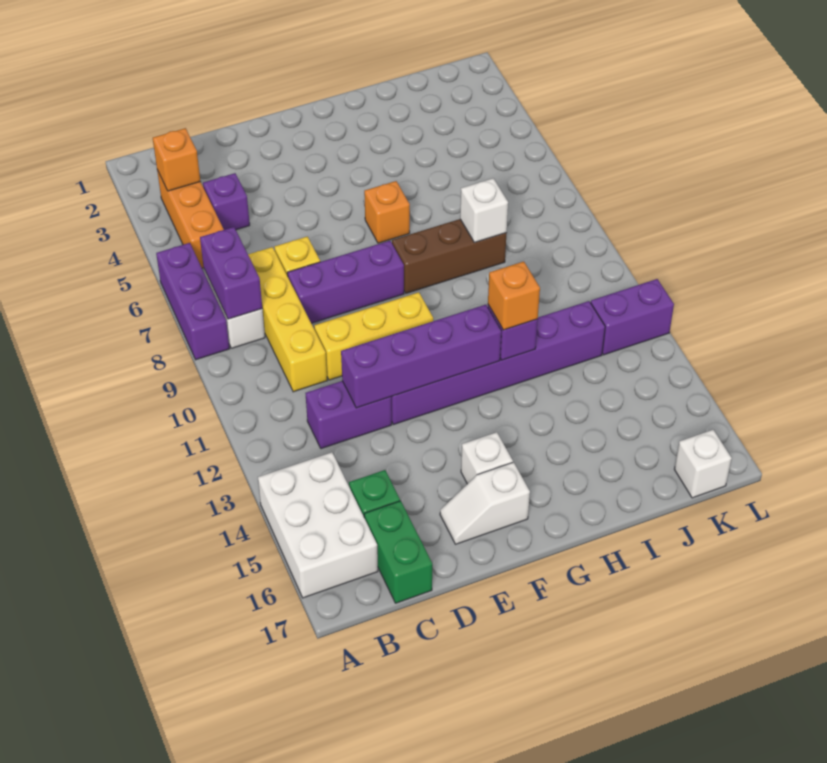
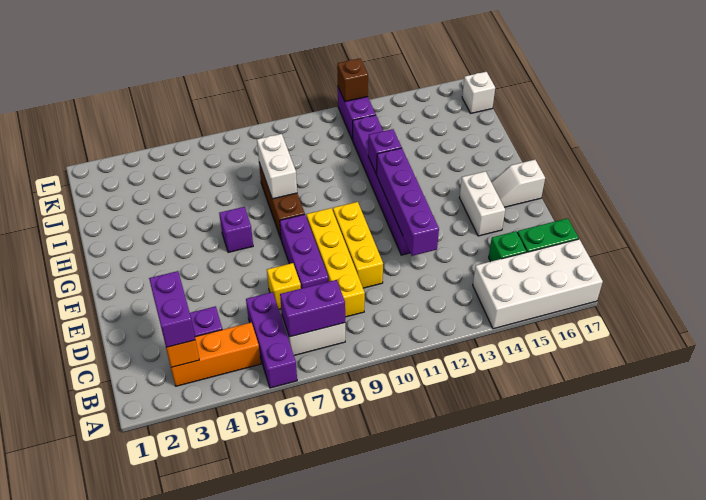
purple 1x3 brick [156,243,230,360] -> purple 1x3 brick turned to [246,292,297,388]
white 2x3 brick [258,452,378,598] -> white 2x4 brick [473,239,603,329]
yellow 1x4 brick [248,247,327,392] -> yellow 1x4 brick turned to [306,208,365,317]
purple 1x2 brick [306,381,392,449] -> purple 1x2 brick moved to [149,271,195,347]
white 1x2 slope [440,462,530,544] -> white 1x2 slope turned to [492,160,545,207]
white 1x1 brick [461,432,513,484] -> white 1x2 brick [459,171,505,236]
orange 1x1 brick [364,181,410,243] -> purple 1x1 brick [219,207,253,252]
orange 1x1 brick [488,262,540,330] -> none
white 1x1 brick [460,178,508,242] -> white 1x2 brick [257,134,297,199]
none -> brown 1x1 brick [337,58,368,102]

